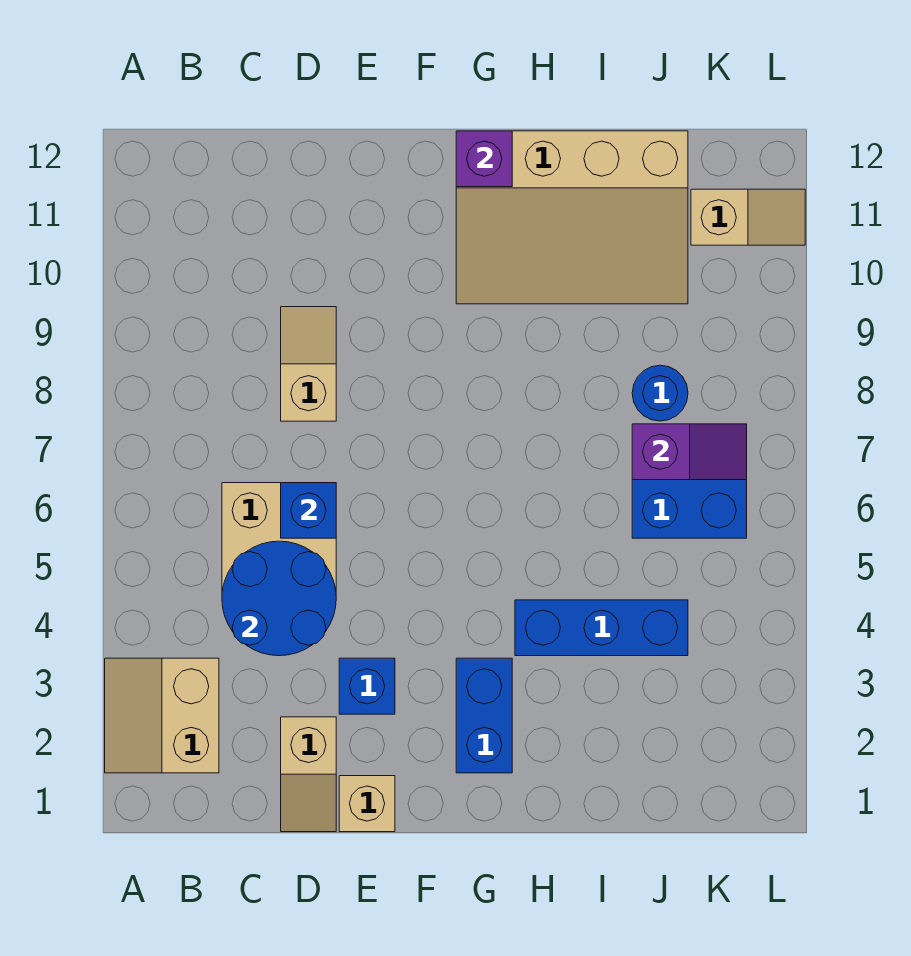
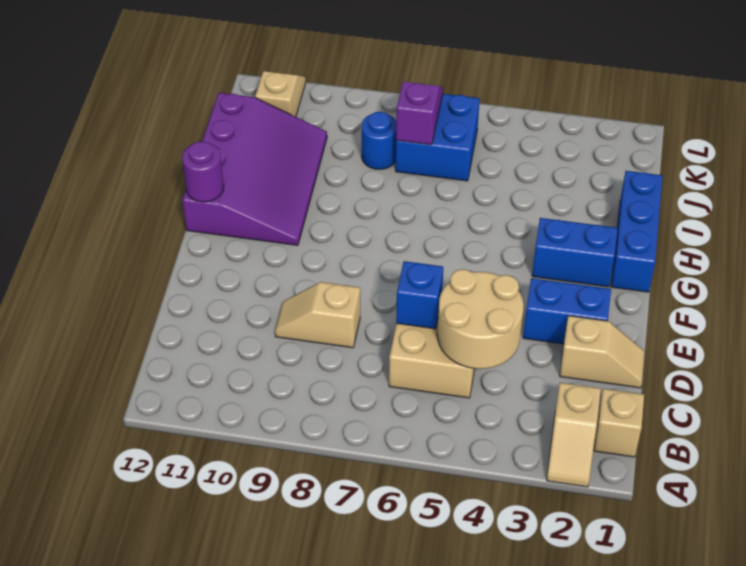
tan 2x2 slope [105,658,219,773] -> tan 1x2 slope [547,383,601,487]
blue 2x2 round brick [222,541,336,656] -> tan 2x2 round brick [437,269,524,369]
tan 1x1 brick [339,776,395,832] -> tan 1x1 brick moved to [594,389,644,457]
blue 1x1 brick [339,658,395,714] -> blue 1x2 brick [523,278,611,344]
tan 3x4 slope [456,131,688,304] -> purple 3x4 slope [182,93,327,245]
purple 1x1 brick [456,131,512,187] -> purple 1x1 round brick [182,141,224,202]
blue 1x3 brick [515,600,688,656] -> blue 1x3 brick moved to [611,171,662,292]

